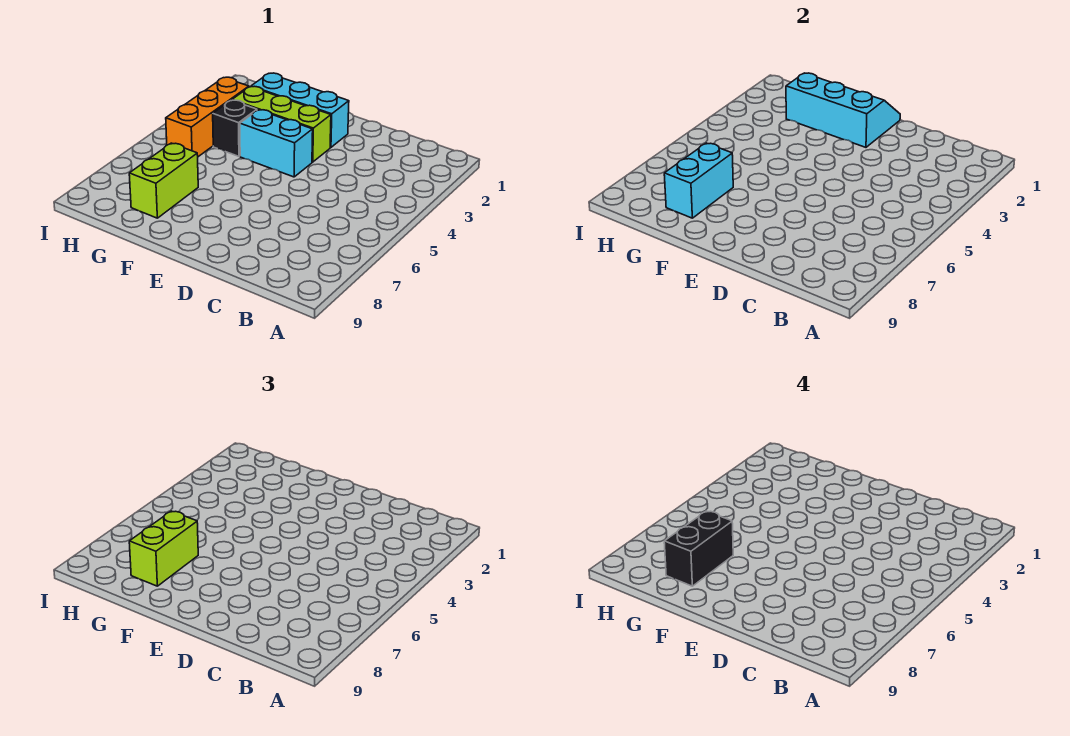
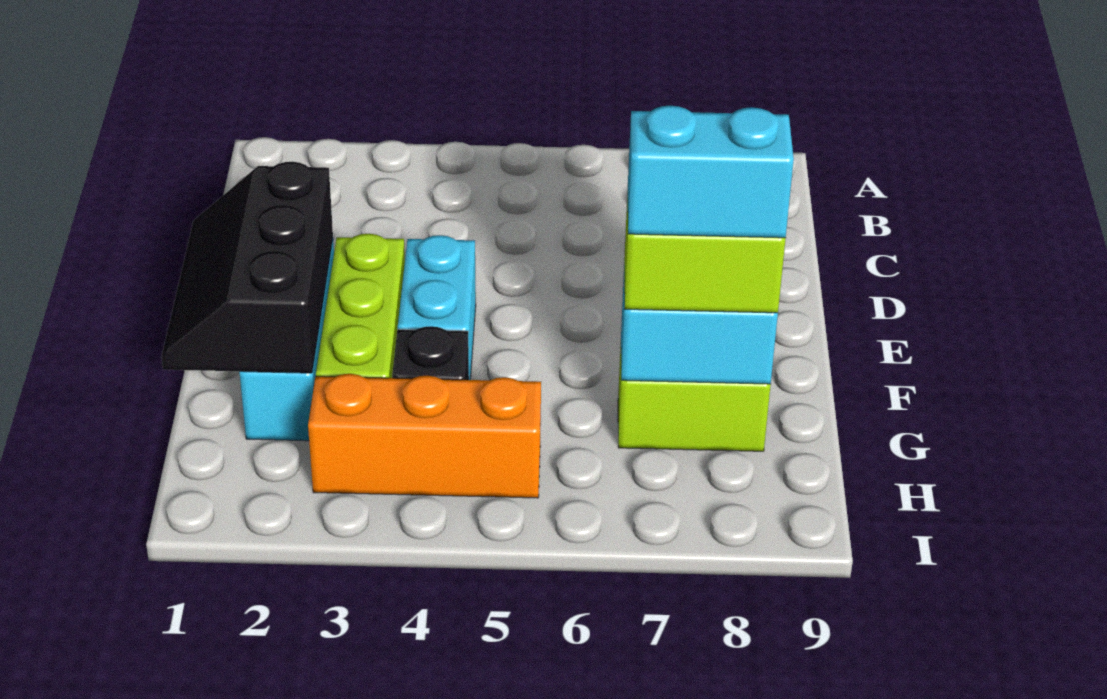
cyan 2x3 slope [786,73,900,147] -> black 2x3 slope [161,162,333,373]
black 1x2 brick [664,511,733,586] -> cyan 1x2 brick [628,106,794,238]

